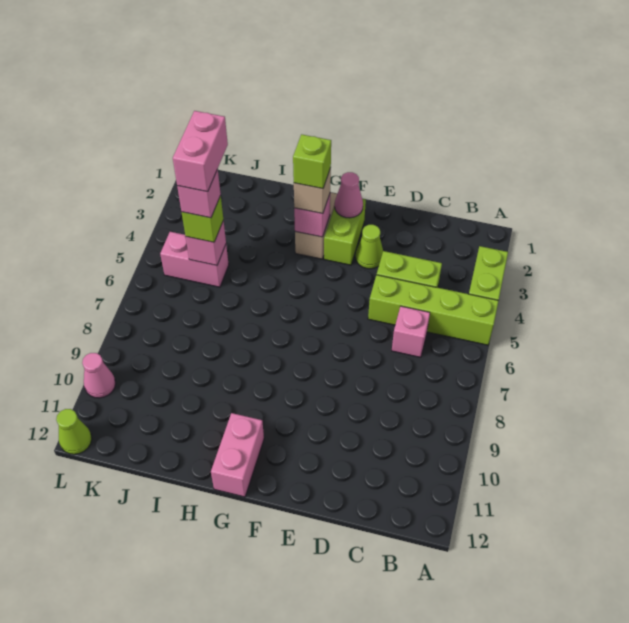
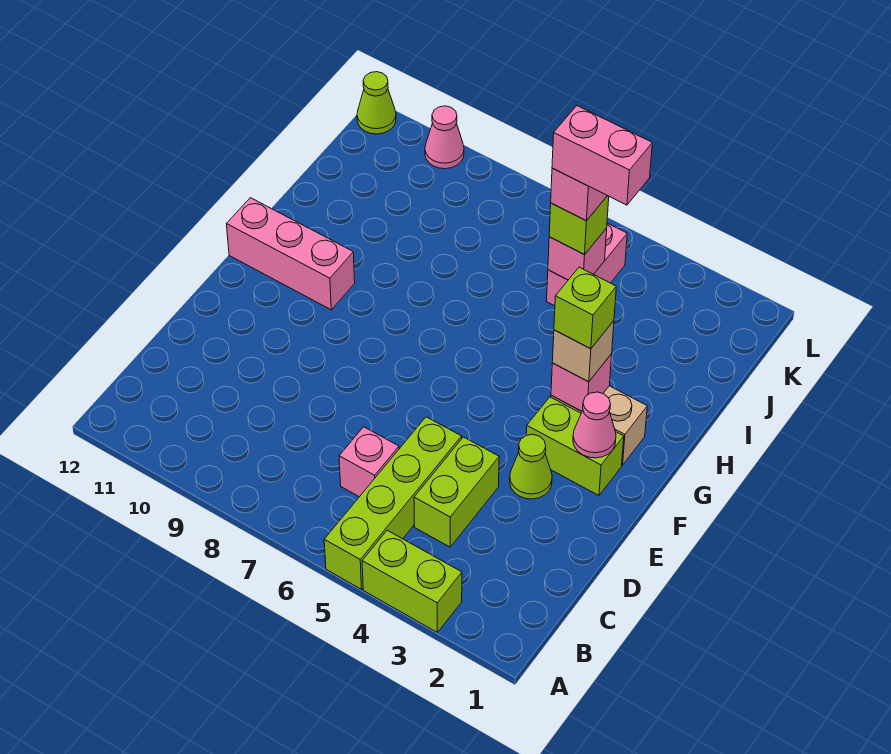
pink 1x2 brick [211,413,264,497] -> pink 1x3 brick [227,198,355,310]

